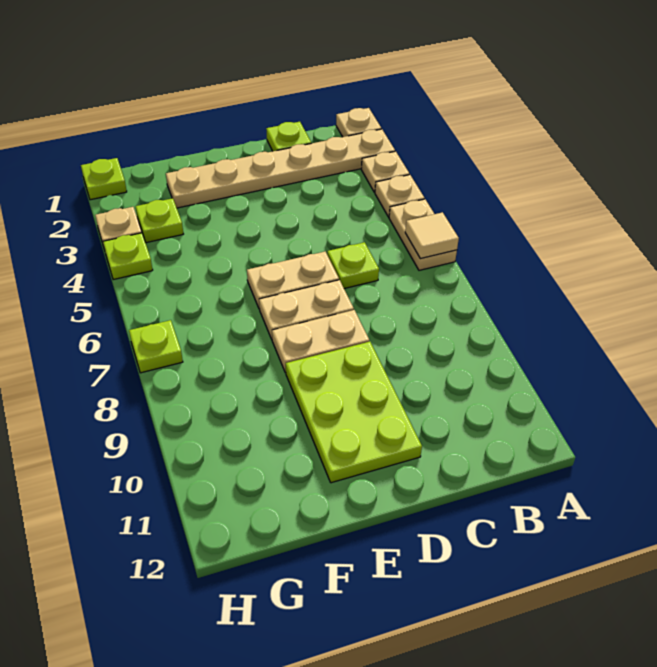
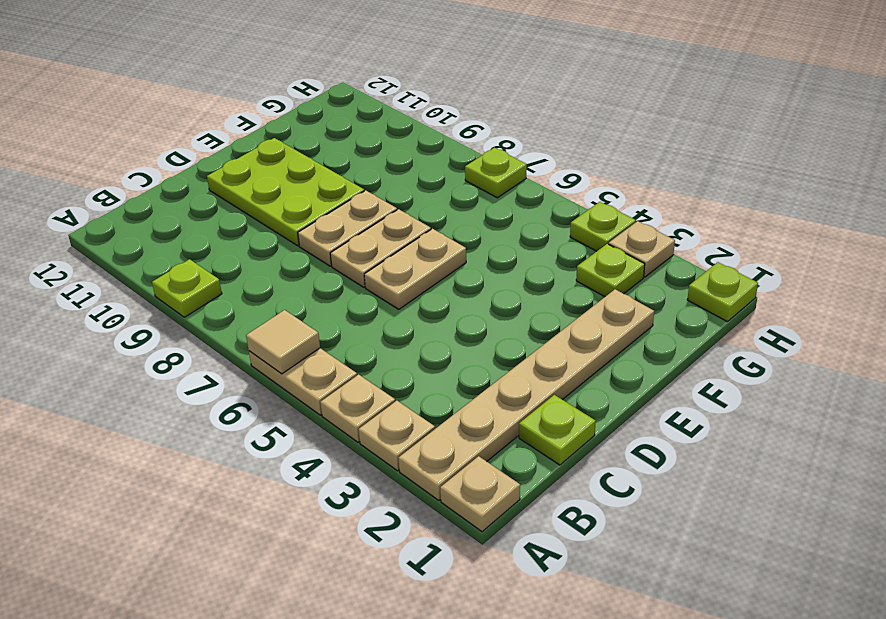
lime 1x1 plate [327,242,379,289] -> lime 1x1 plate moved to [152,259,222,317]

